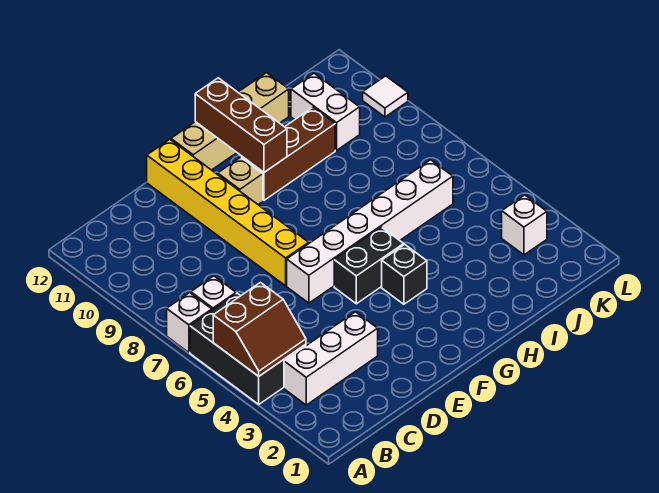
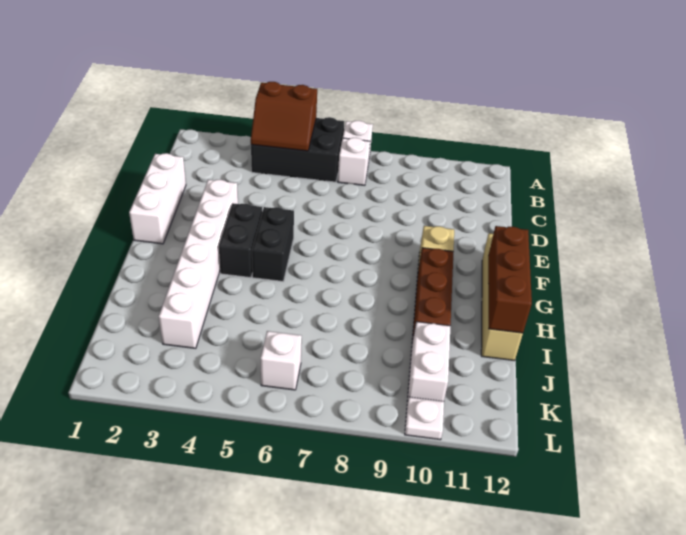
brown 2x2 slope [213,283,306,376] -> brown 2x2 slope turned to [251,82,317,151]
white 1x3 brick [284,312,378,405] -> white 1x3 brick moved to [129,153,186,244]
white 1x6 brick [287,160,453,303] -> white 1x6 brick moved to [159,180,238,348]
yellow 1x6 brick [147,139,309,286] -> none
black 1x1 brick [382,244,427,304] -> black 1x2 brick [219,203,262,278]
brown 1x3 brick [195,78,287,172] -> brown 1x3 brick turned to [488,226,532,333]
white 1x2 brick [291,73,360,150] -> white 1x2 brick turned to [407,322,450,402]
white 1x1 brick [502,195,547,255] -> white 1x1 brick moved to [261,331,302,390]
white 1x1 tile [363,76,408,117] -> white 1x1 plate [405,397,444,440]

